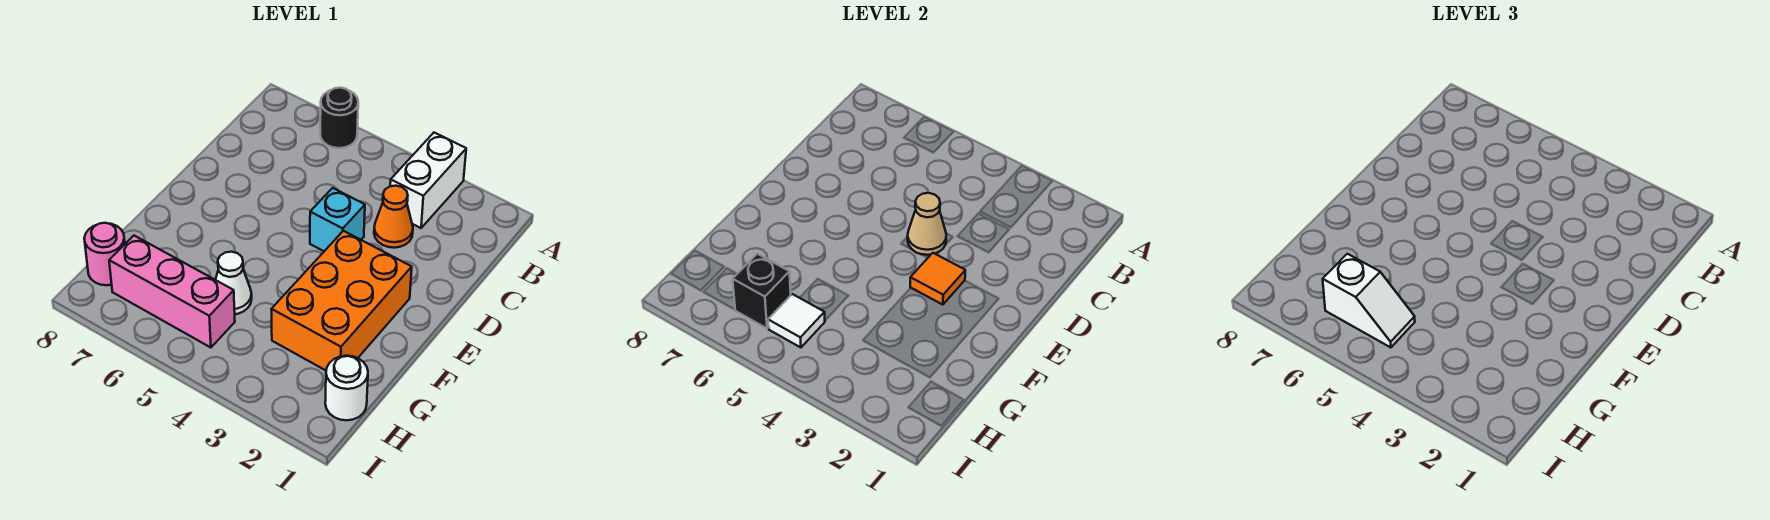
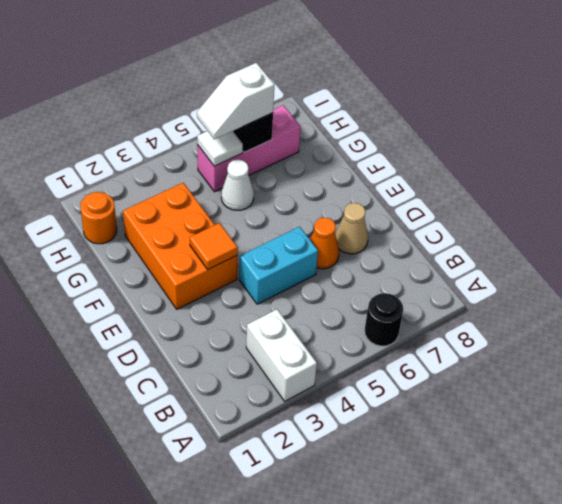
orange 1x1 cone [374,186,413,248] -> orange 1x1 cone moved to [310,217,339,269]
cyan 1x1 brick [310,188,365,251] -> cyan 1x2 brick [239,227,318,304]
tan 1x1 cone [908,193,946,255] -> tan 1x1 cone moved to [335,203,368,254]
white 1x1 round brick [325,356,368,420] -> orange 1x1 round brick [80,192,117,244]
pink 1x1 round brick [84,223,125,285] -> none

